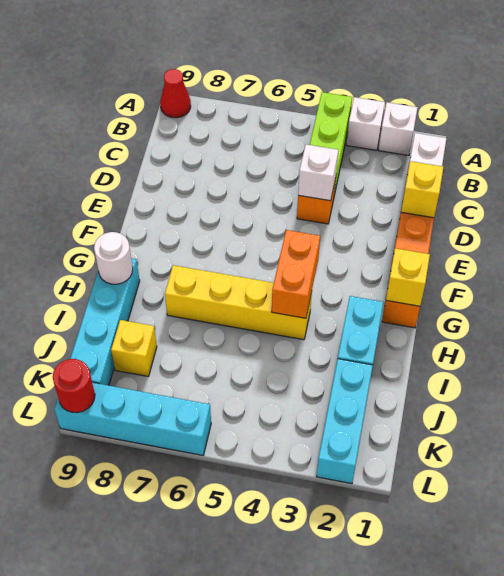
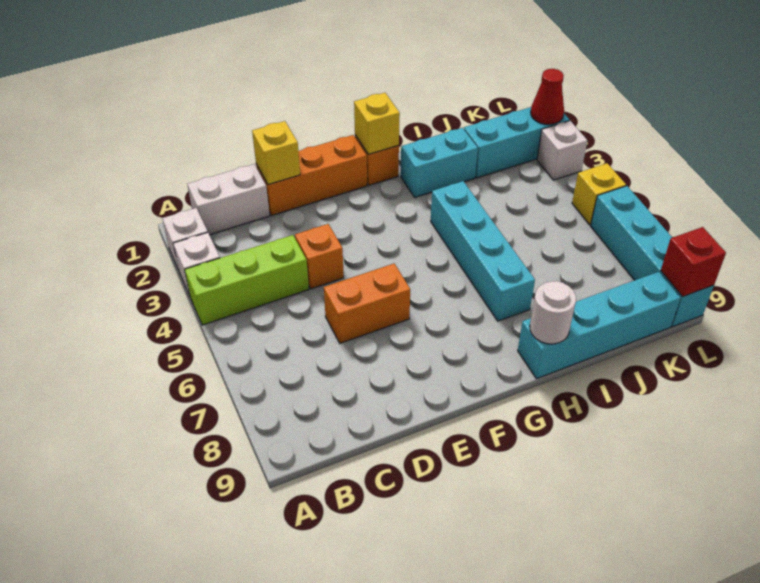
red 1x1 cone [160,69,191,118] -> red 1x1 cone moved to [531,69,564,124]
white 1x1 brick [298,144,338,201] -> white 1x1 brick moved to [537,121,587,180]
orange 1x2 brick [272,230,320,318] -> orange 1x2 brick moved to [324,264,410,343]
yellow 1x4 brick [165,265,312,340] -> cyan 1x4 brick [431,181,535,321]
yellow 1x1 brick [111,320,157,376] -> yellow 1x1 brick moved to [572,163,626,225]
red 1x1 round brick [53,359,95,413] -> red 1x1 brick [661,227,726,297]

